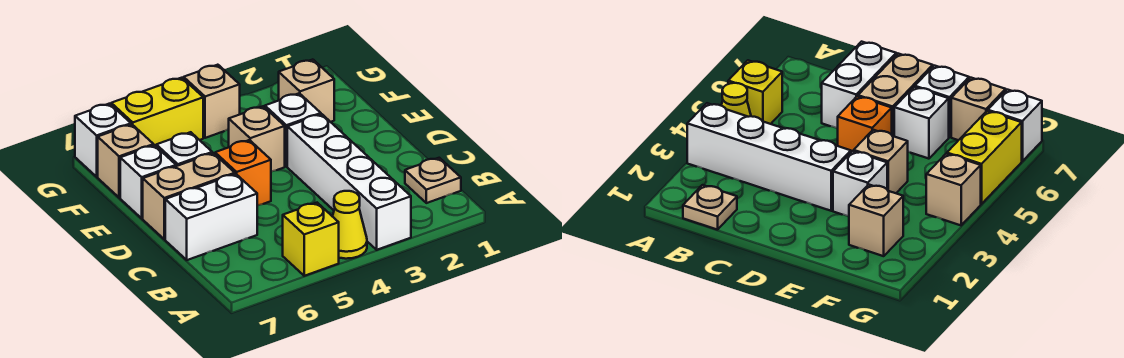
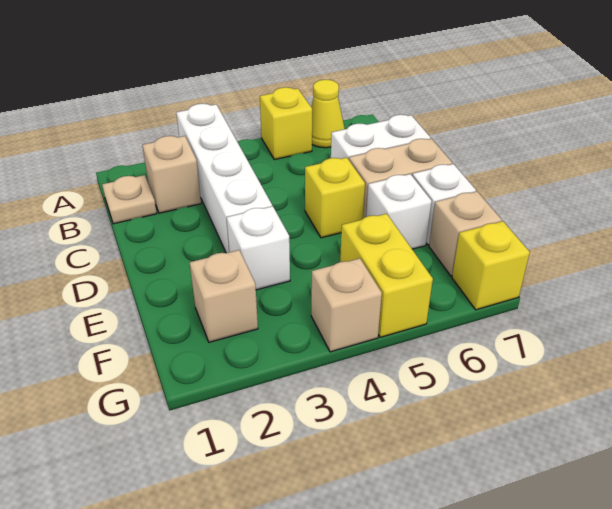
yellow 1x1 cone [332,191,367,259] -> yellow 1x1 cone moved to [311,80,345,148]
orange 1x1 brick [215,140,271,206] -> yellow 1x1 brick [305,158,365,238]
tan 1x1 brick [229,106,285,172] -> tan 1x1 brick moved to [142,136,201,213]
yellow 1x2 brick [111,78,203,146] -> yellow 1x2 brick turned to [340,214,433,337]
white 1x1 brick [75,104,131,177] -> yellow 1x1 brick [452,221,530,310]

